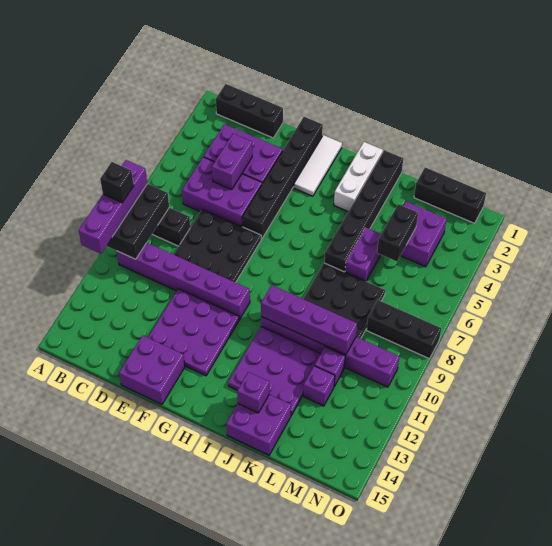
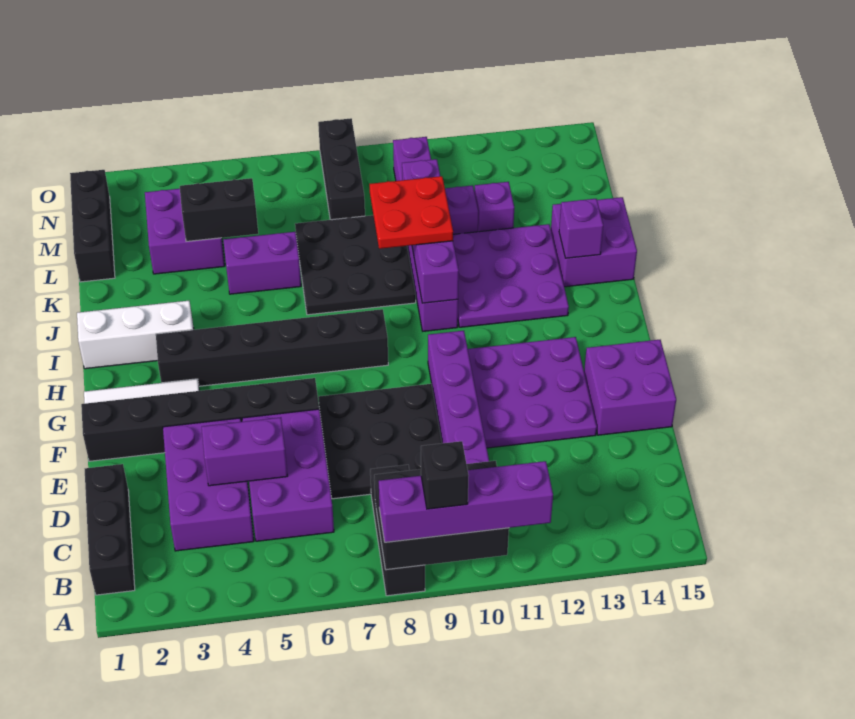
black 1x6 brick [324,150,403,272] -> black 1x6 brick moved to [156,309,388,386]
none -> red 2x2 plate [370,176,453,249]

